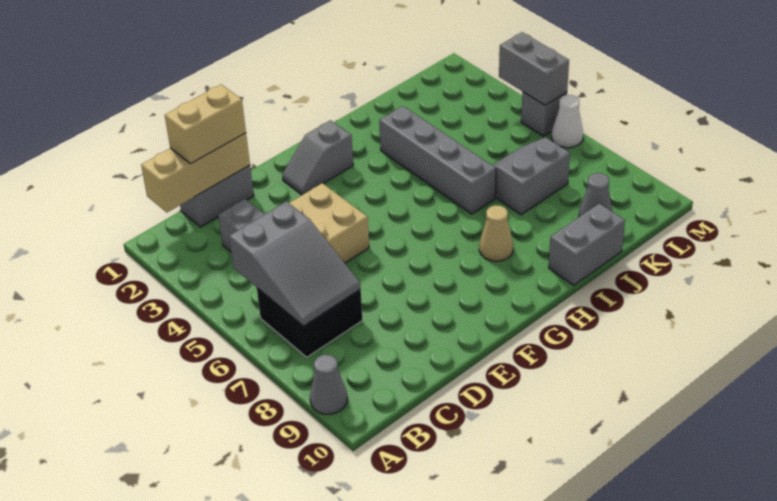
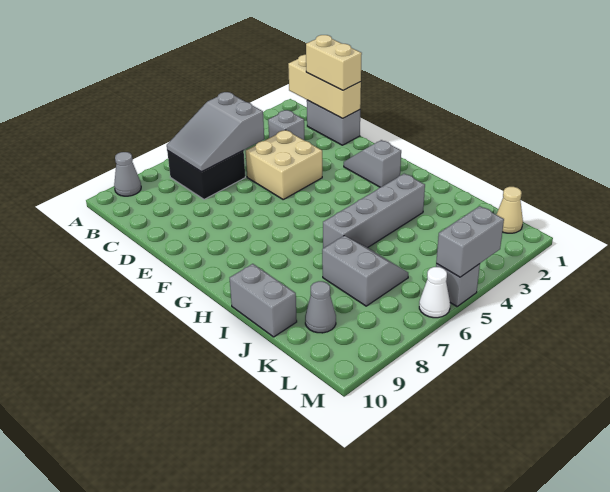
tan 1x1 cone [479,206,513,261] -> tan 1x1 cone moved to [496,187,523,233]

